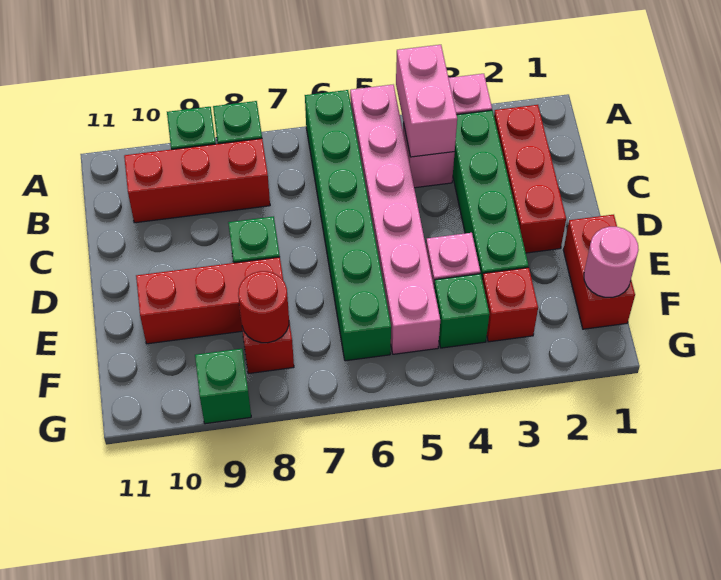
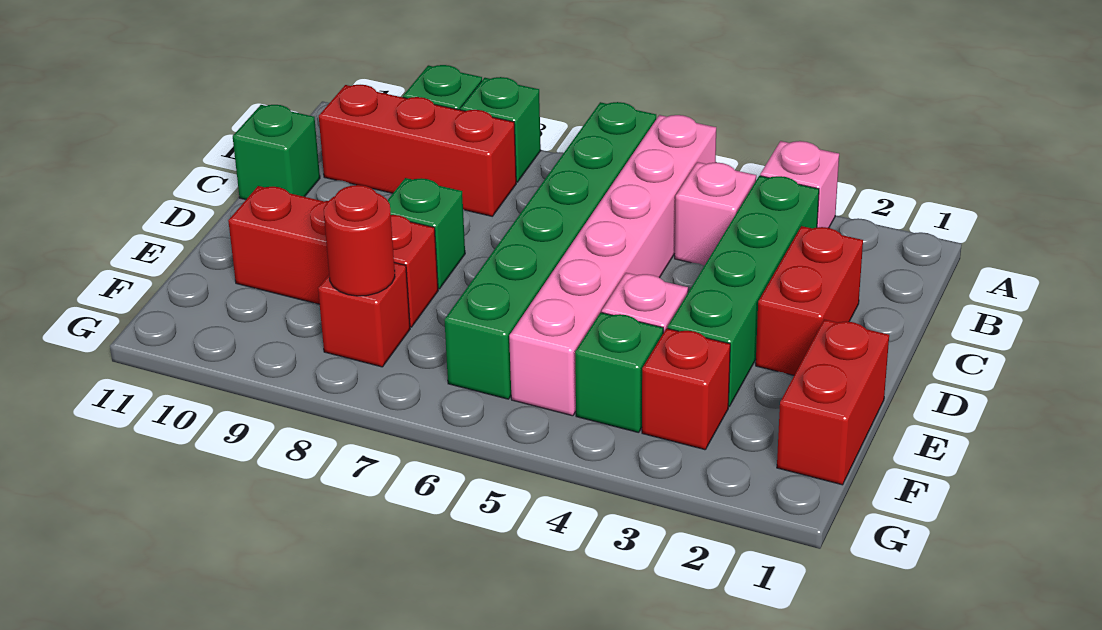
pink 1x2 brick [396,45,457,157] -> none
red 1x3 brick [494,105,566,253] -> red 1x2 brick [756,226,863,375]
pink 1x1 round brick [584,227,639,298] -> none
green 1x1 brick [195,349,251,424] -> green 1x1 brick moved to [233,105,320,200]

